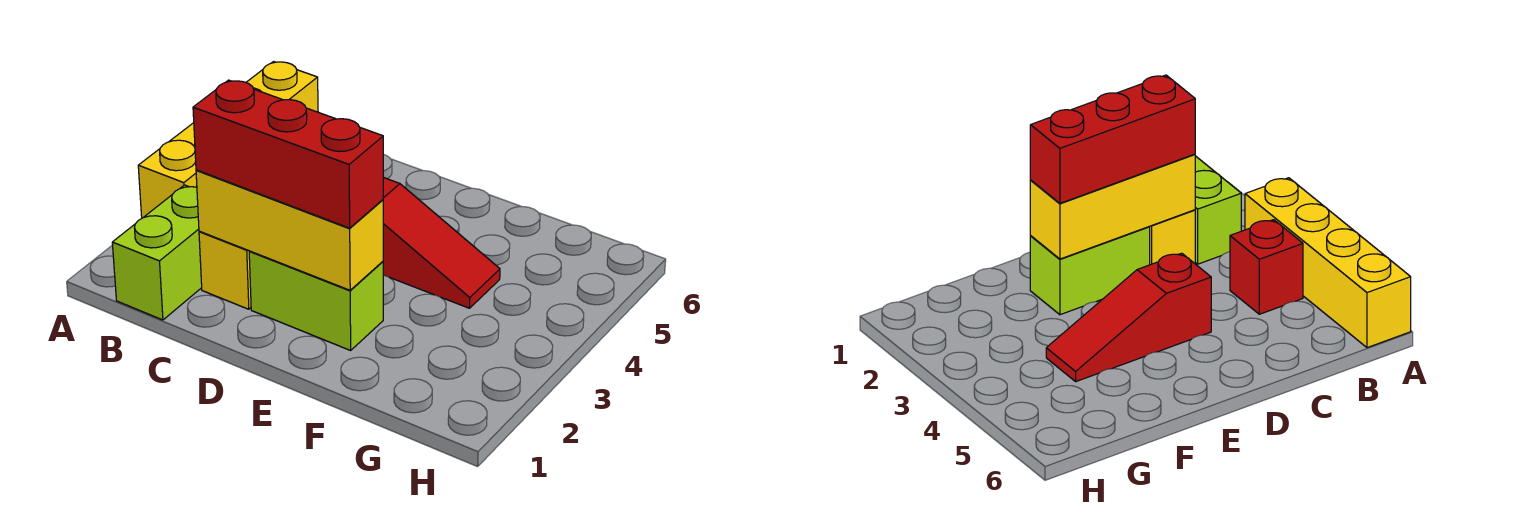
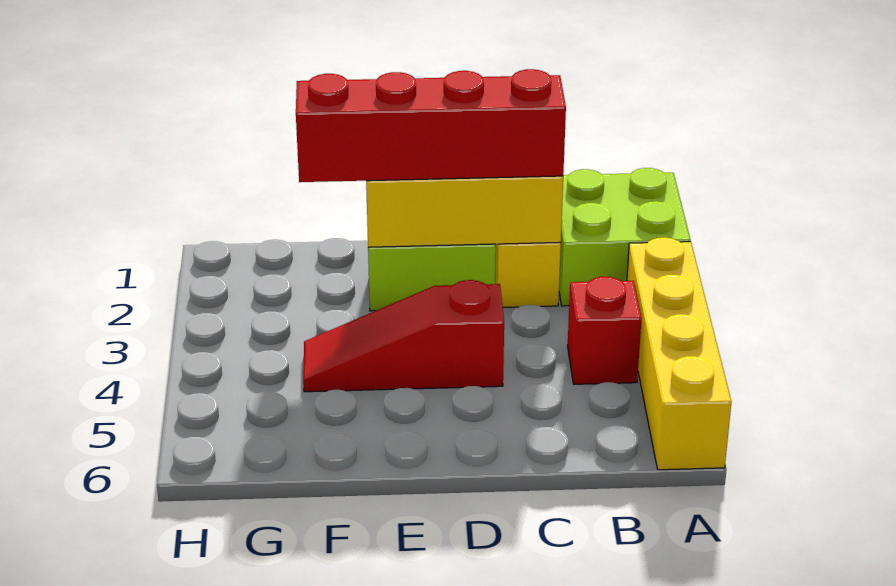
lime 1x2 brick [112,185,202,320] -> lime 2x2 brick [559,168,691,306]
red 1x3 brick [193,80,383,228] -> red 1x4 brick [296,69,566,182]

